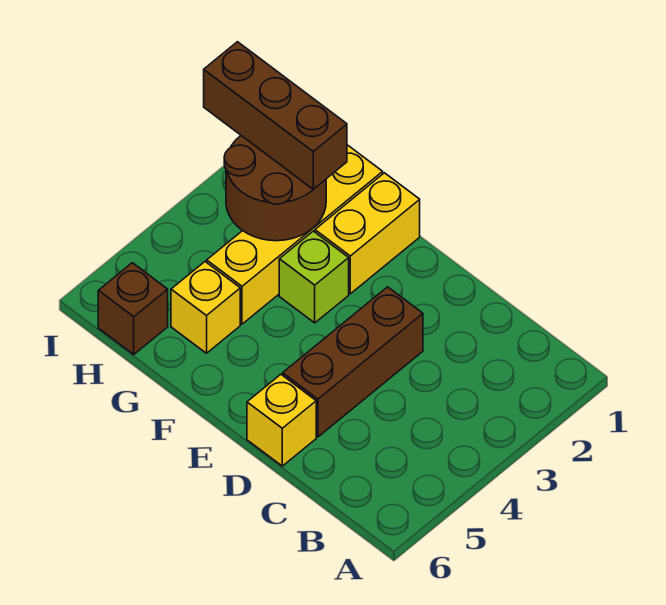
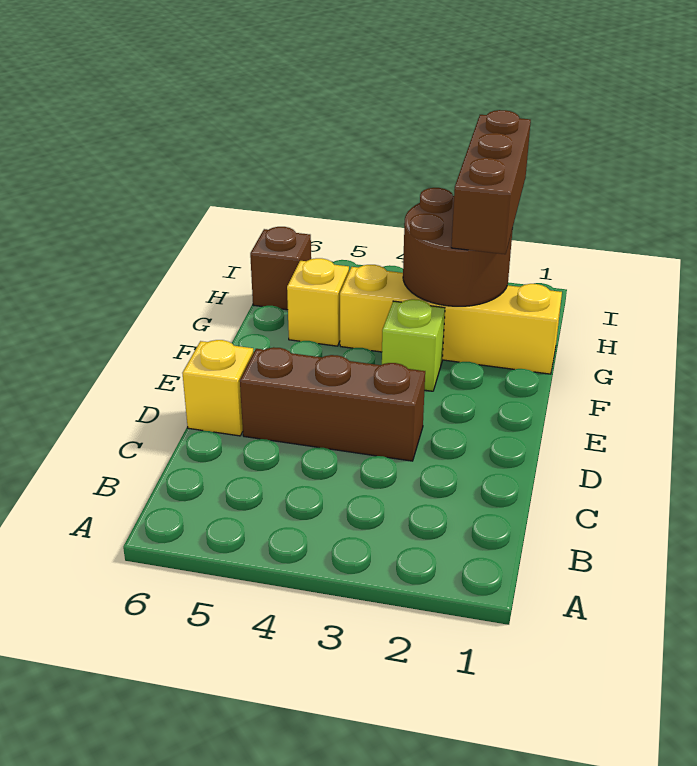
yellow 1x2 brick [315,173,420,294] -> none

